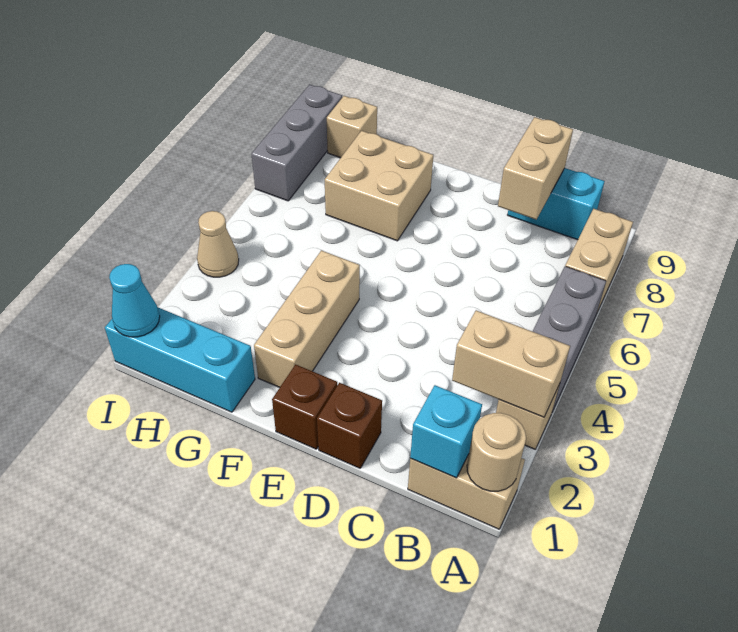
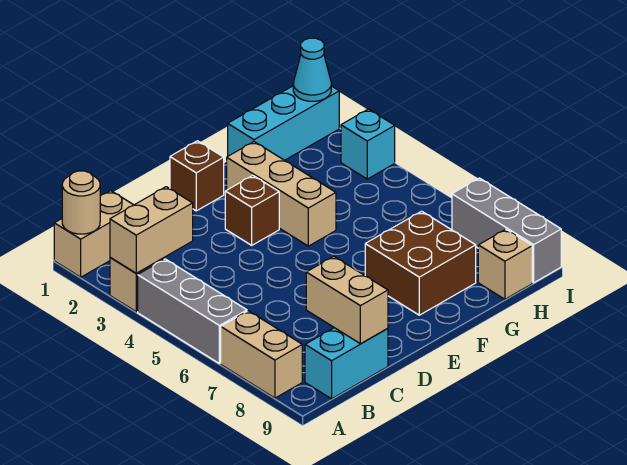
cyan 1x1 brick [410,385,482,478] -> cyan 1x1 brick moved to [341,109,395,179]
brown 1x1 brick [317,383,382,468] -> brown 1x1 brick moved to [225,175,279,245]
tan 2x2 brick [325,131,433,241] -> brown 2x2 brick [365,211,476,315]
tan 1x1 cone [197,211,239,277] -> none

